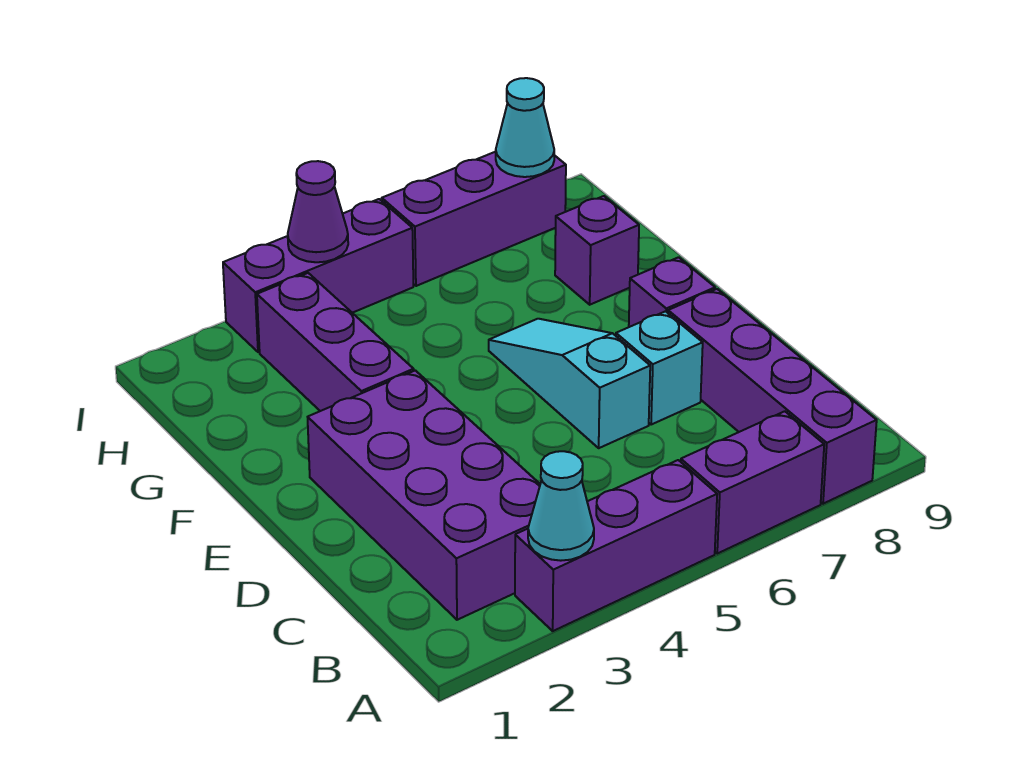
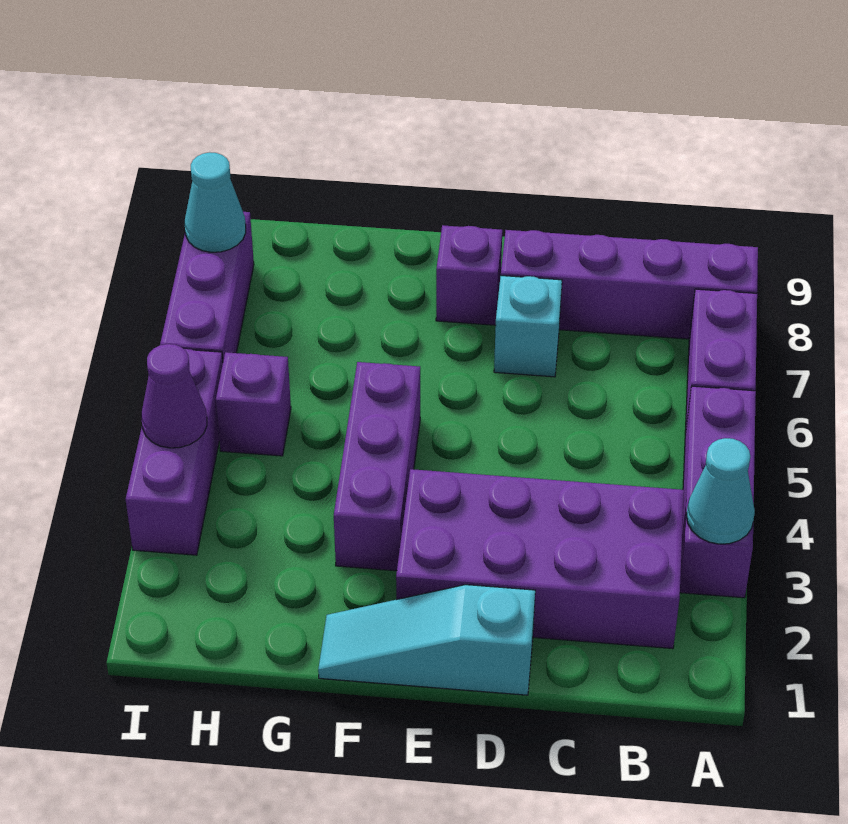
cyan 1x3 slope [489,319,650,448] -> cyan 1x3 slope moved to [318,585,535,695]
purple 1x3 brick [257,273,414,411] -> purple 1x3 brick turned to [334,362,420,571]
purple 1x1 brick [555,196,639,305] -> purple 1x1 brick moved to [216,352,291,456]

